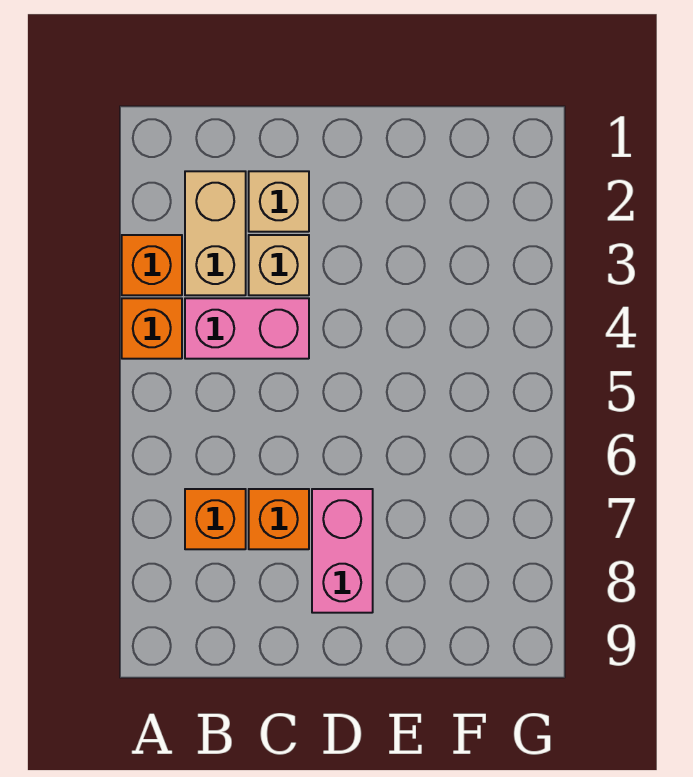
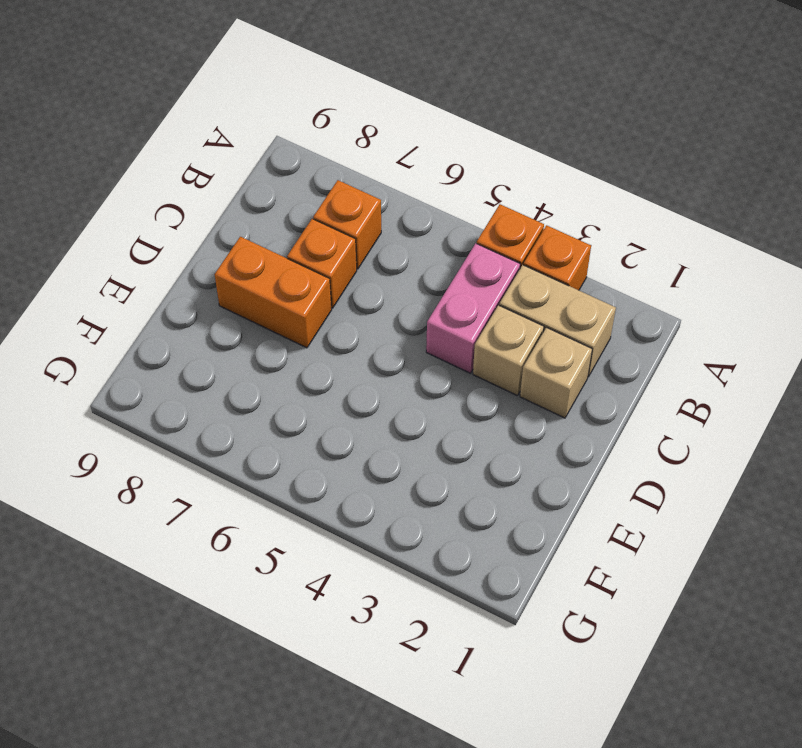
pink 1x2 brick [312,489,373,613] -> orange 1x2 brick [215,237,332,348]

